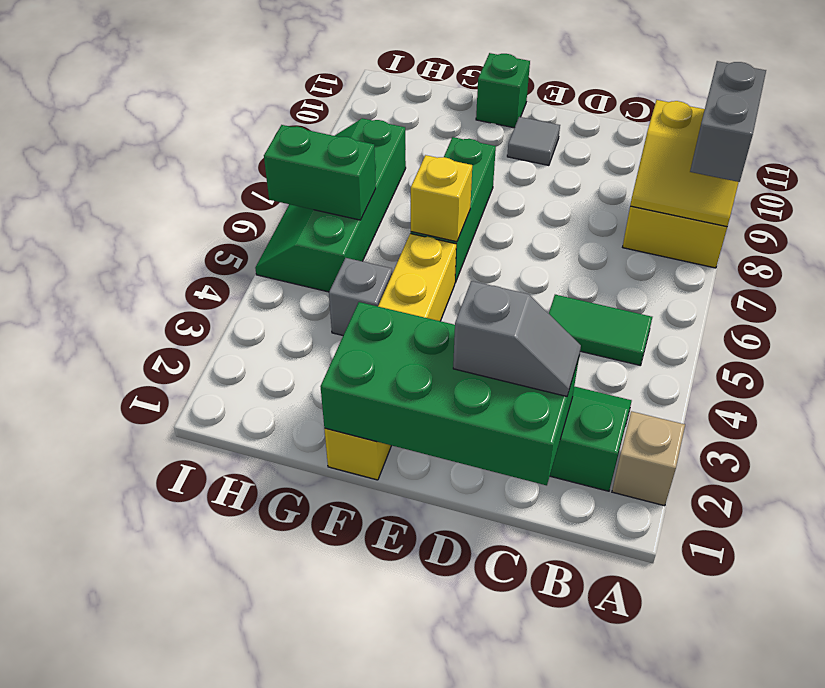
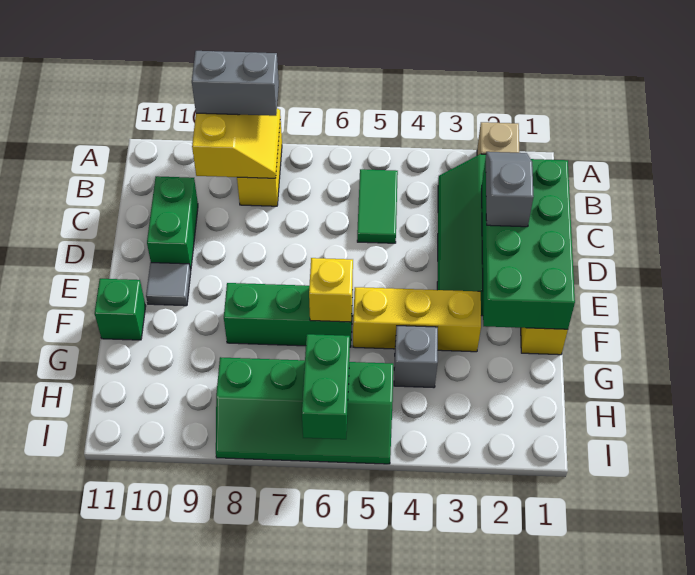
none -> green 1x2 brick [147,176,198,271]

